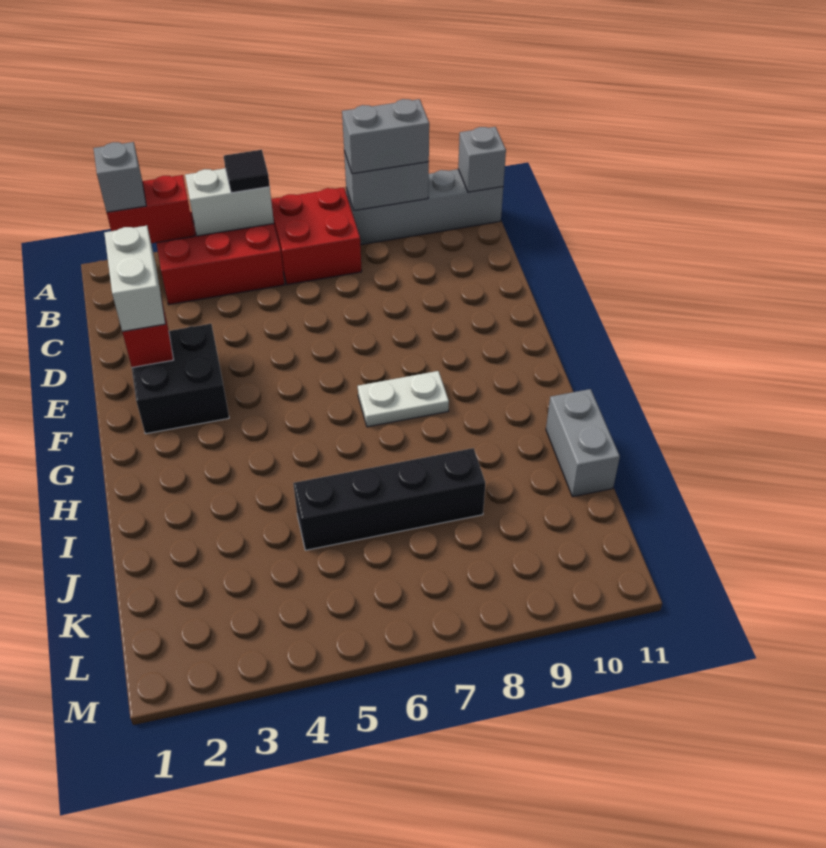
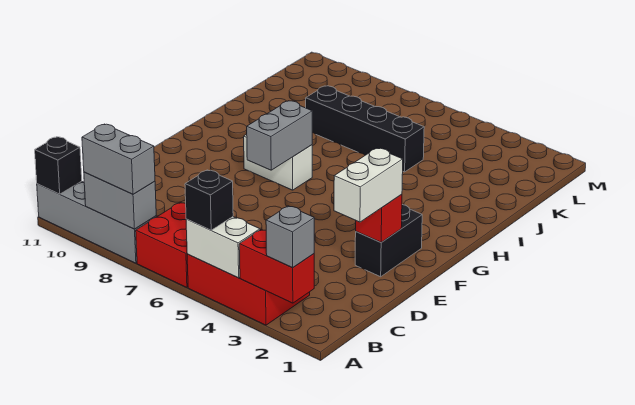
black 1x1 tile [224,150,270,193] -> black 1x1 brick [185,170,233,230]
grey 1x1 brick [458,127,506,192] -> black 1x1 brick [35,137,82,194]
black 2x2 brick [132,324,229,434] -> black 1x2 brick [355,205,422,277]
white 1x2 plate [358,371,449,427] -> white 1x2 brick [244,134,312,190]
grey 1x2 brick [546,389,620,497] -> grey 1x2 brick moved to [247,101,312,170]

